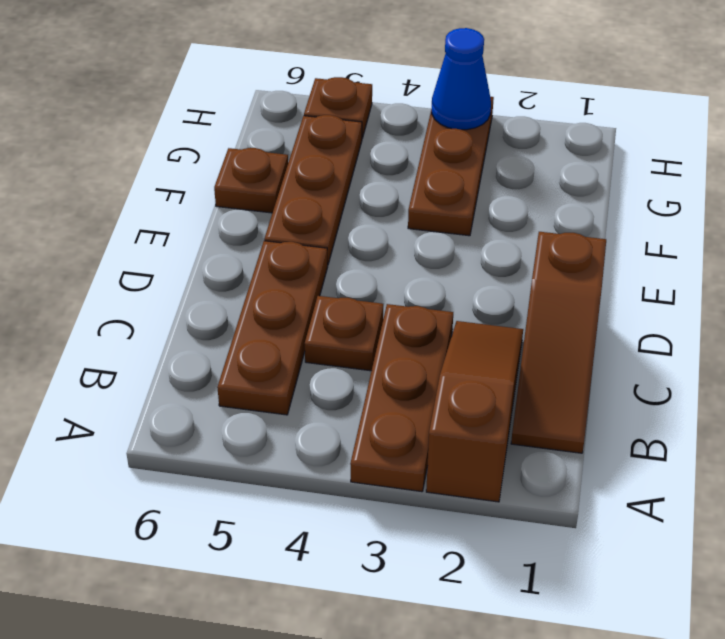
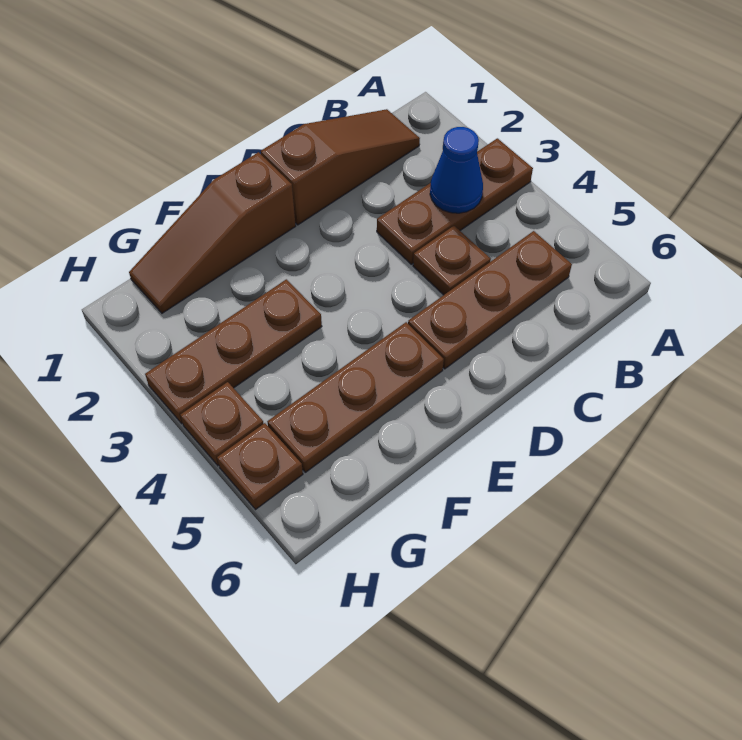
brown 1x3 slope [426,321,523,502] -> brown 1x3 slope moved to [129,152,296,313]
brown 1x1 plate [214,148,288,213] -> brown 1x1 plate moved to [180,382,264,466]
blue 1x1 cone [432,28,491,130] -> blue 1x1 cone moved to [430,127,483,213]

